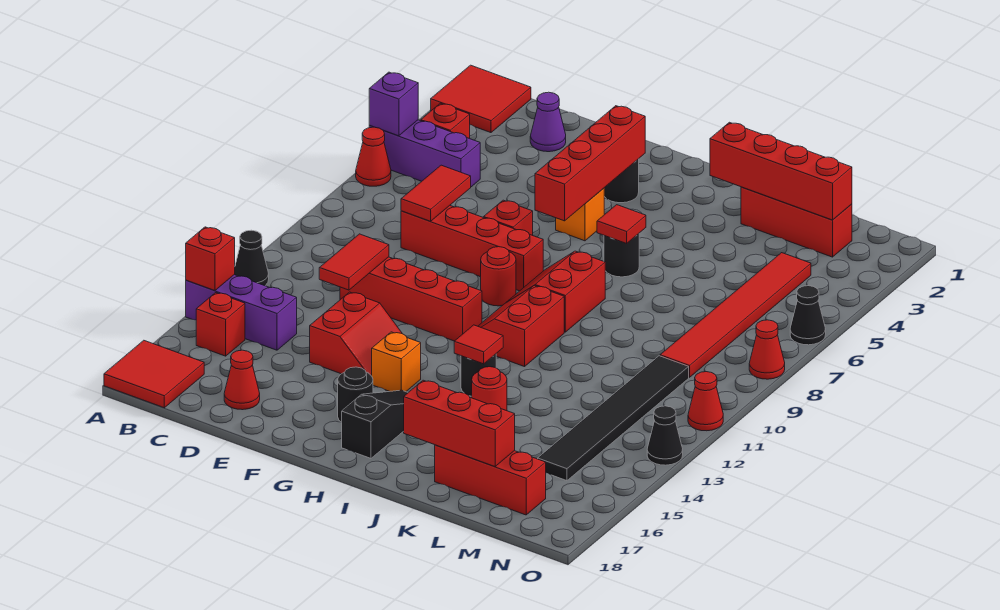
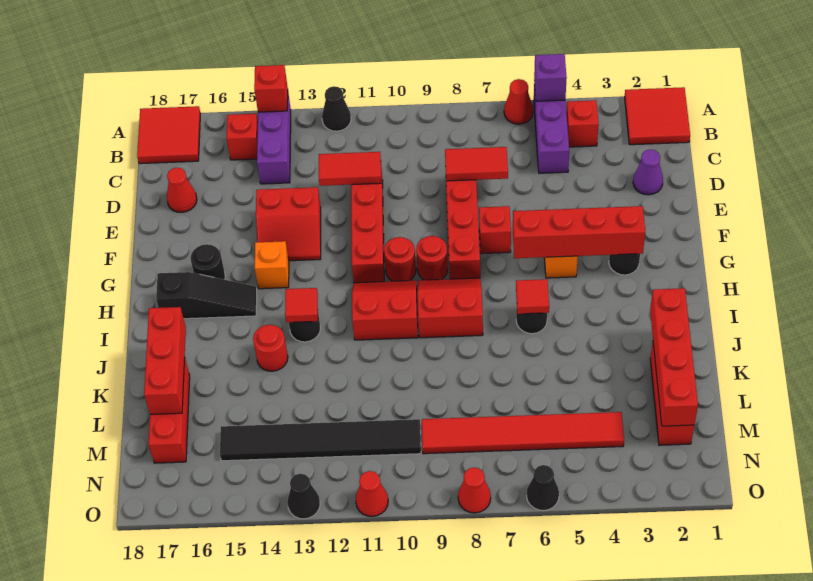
none -> red 1x1 round brick [384,237,416,281]

